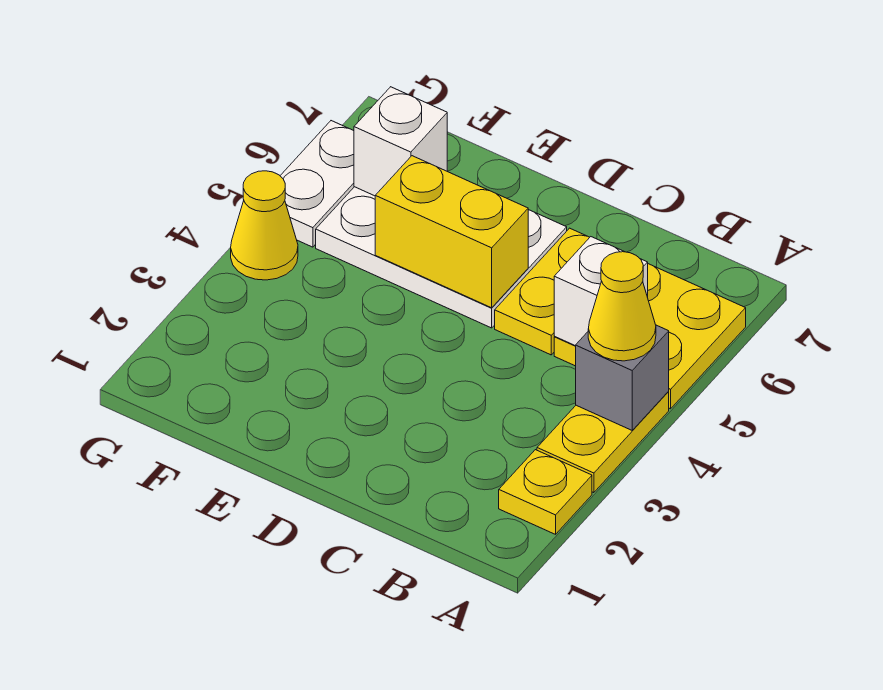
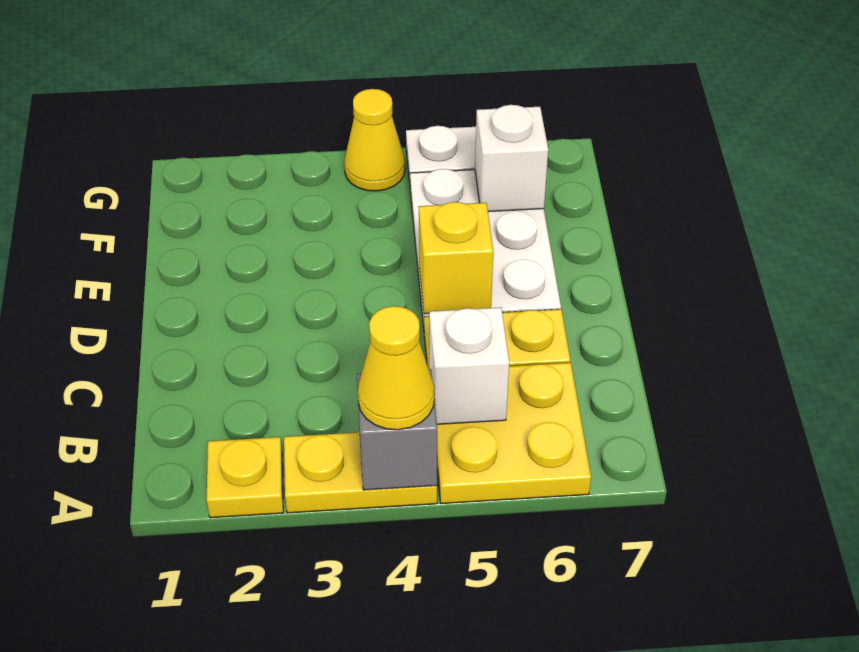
yellow 1x2 brick [375,156,528,308] -> yellow 1x1 brick [419,202,493,314]

